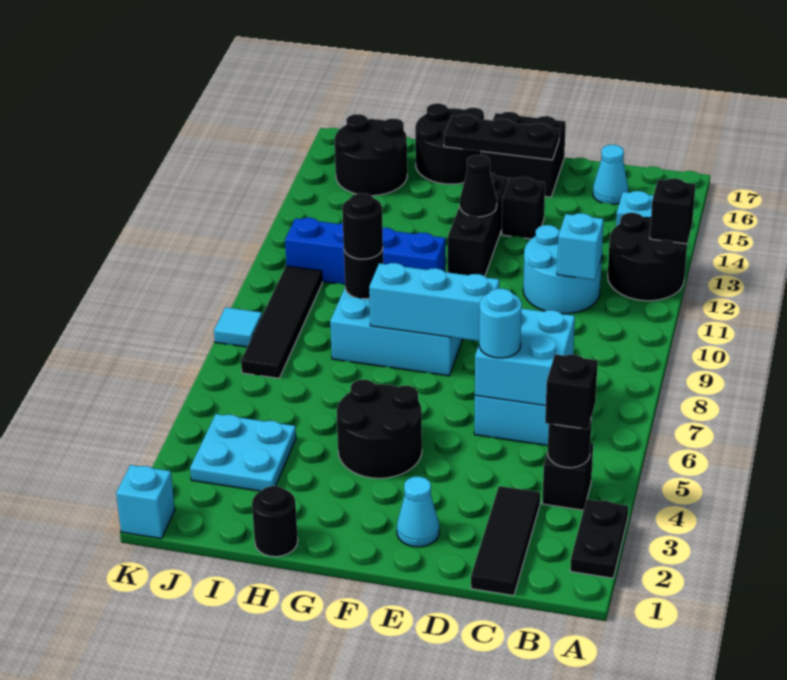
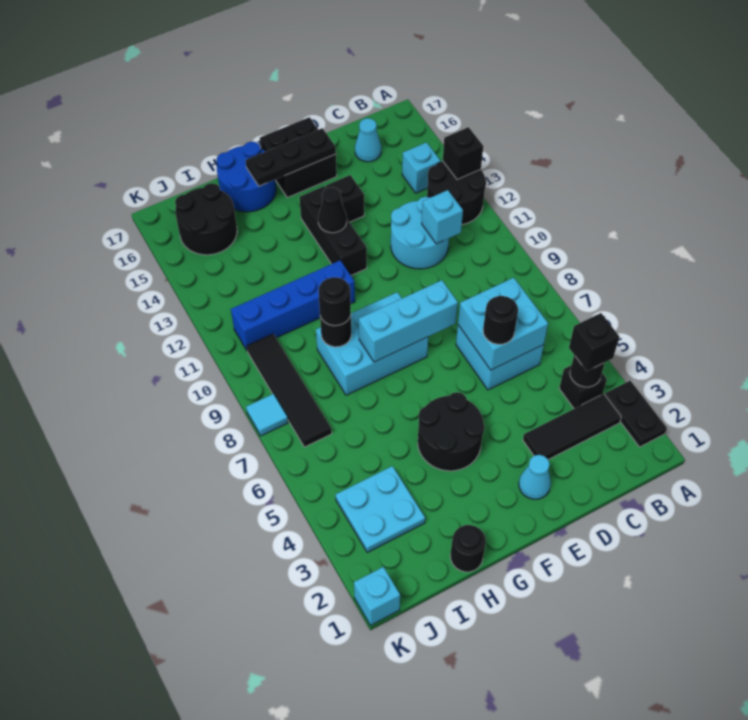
black 1x3 tile [471,486,540,596] -> black 1x3 tile turned to [523,394,621,460]
cyan 1x1 round brick [479,289,522,358] -> black 1x1 round brick [483,296,518,344]
black 2x2 round brick [415,103,484,184] -> blue 2x2 round brick [217,142,276,212]

